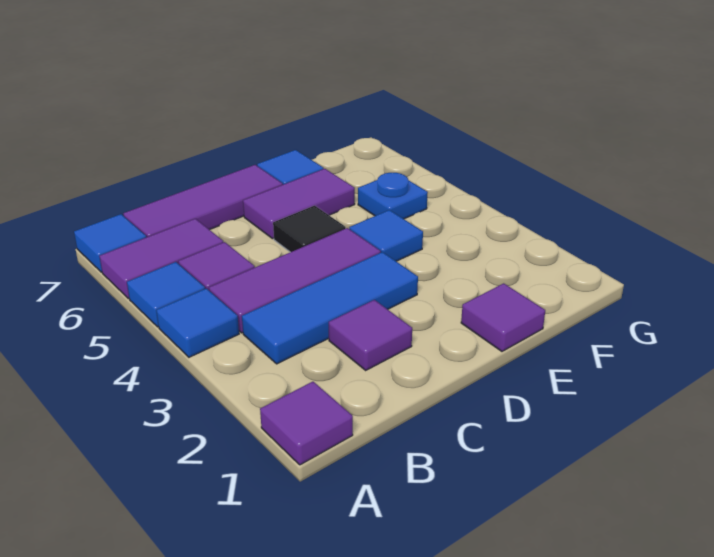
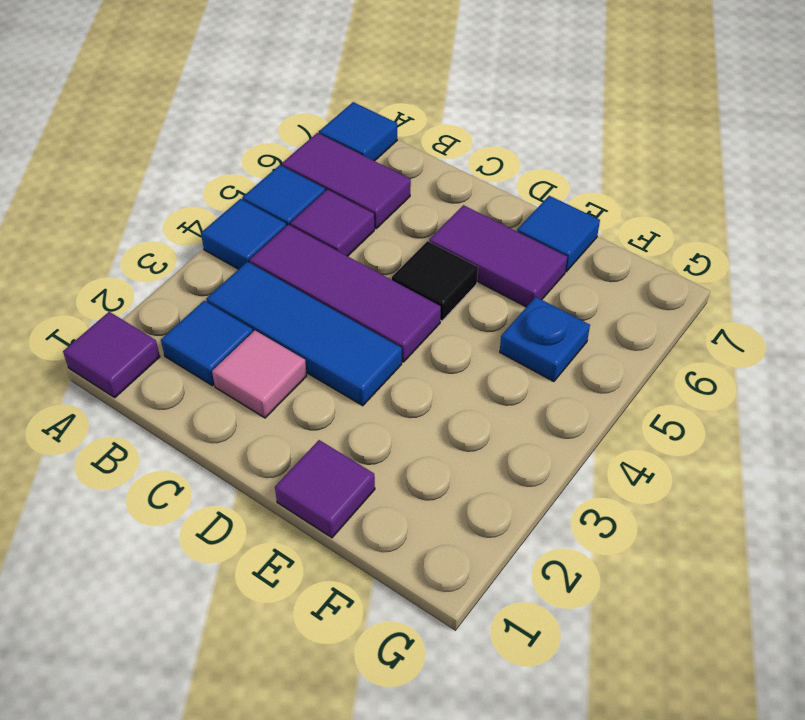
purple 1x3 tile [123,165,283,237] -> none
purple 1x1 tile [329,300,412,370] -> pink 1x1 tile [212,331,307,418]
blue 1x1 tile [349,210,423,261] -> blue 1x1 tile moved to [161,301,253,386]

